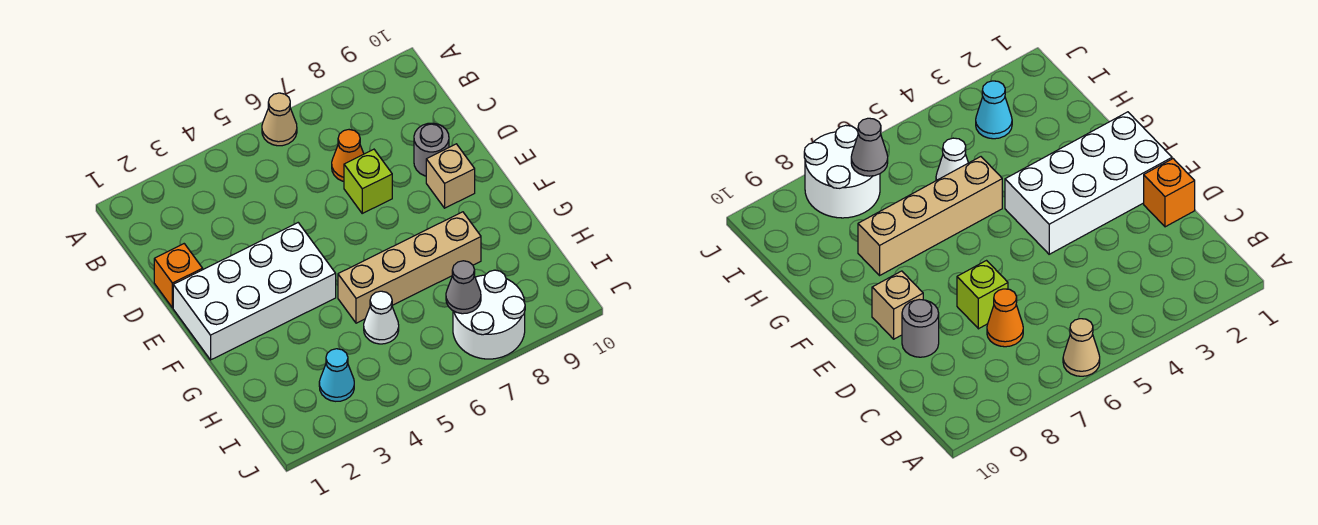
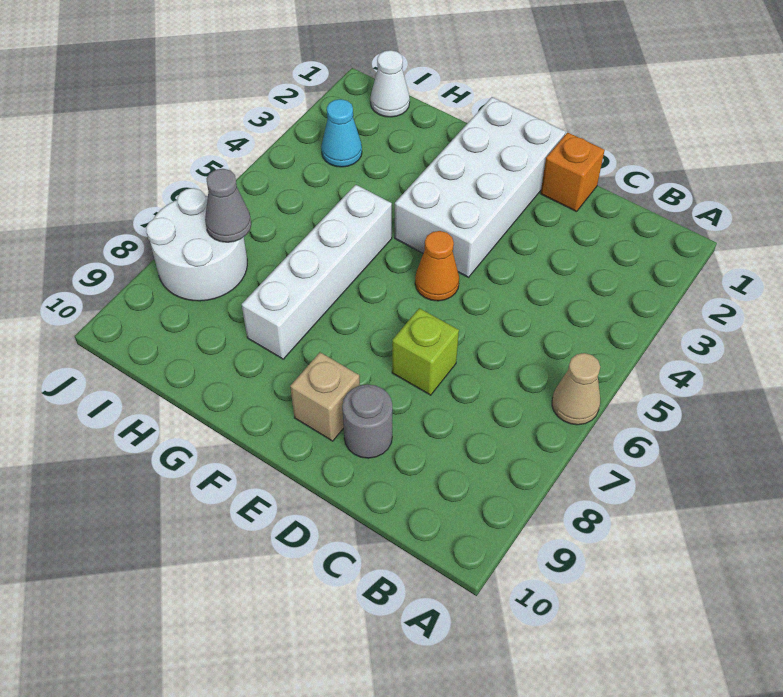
orange 1x1 cone [332,130,364,181] -> orange 1x1 cone moved to [415,231,459,301]
tan 1x4 brick [338,212,481,323] -> white 1x4 brick [242,185,392,359]
white 1x1 cone [364,291,399,344] -> white 1x1 cone moved to [370,50,410,117]

